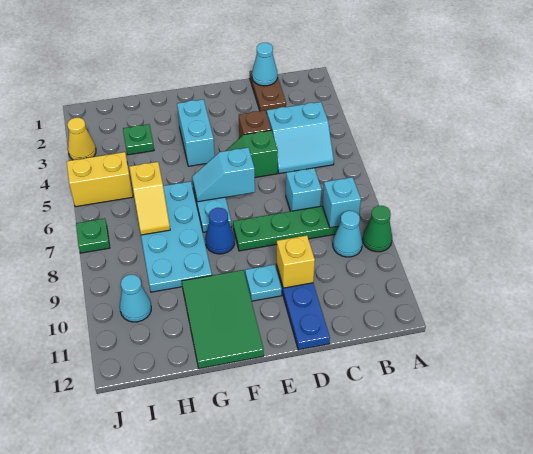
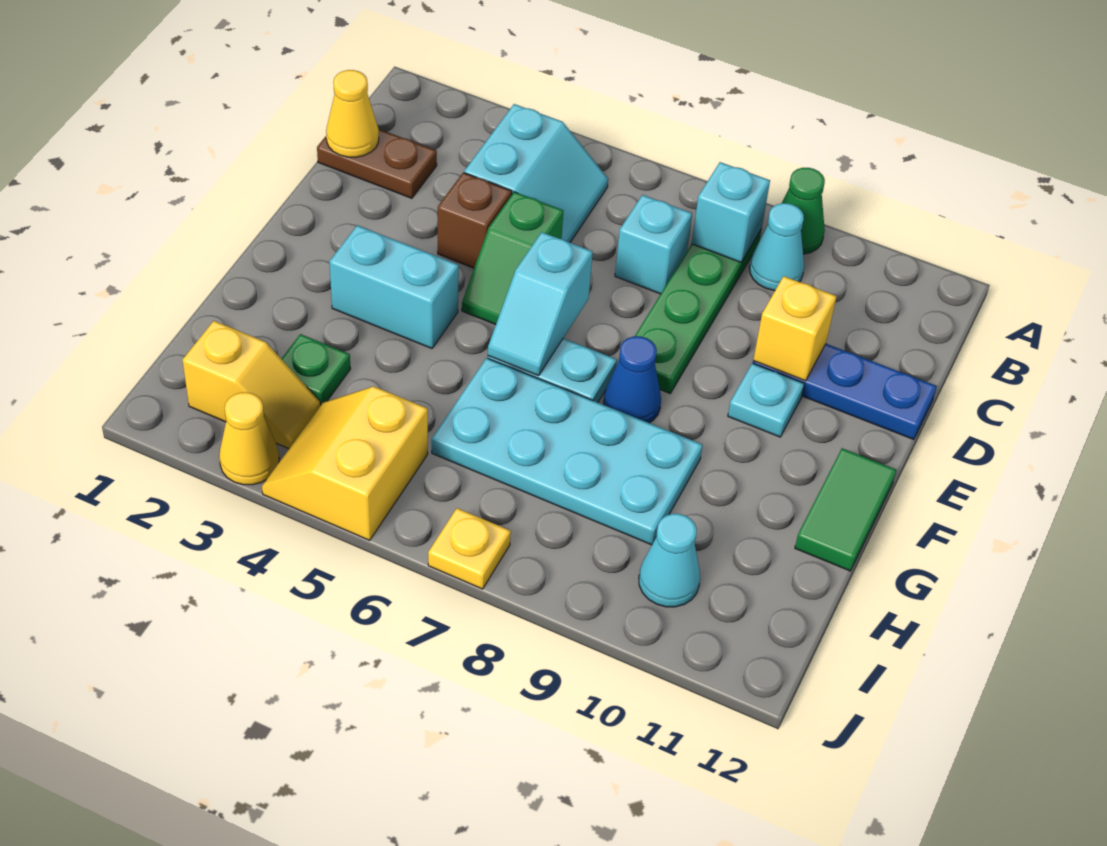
cyan 1x1 cone [252,43,278,86] -> yellow 1x1 cone [326,70,379,157]
green 2x3 tile [182,270,264,369] -> green 1x2 tile [795,448,896,571]
yellow 1x2 slope [129,162,170,235] -> yellow 1x2 slope moved to [182,321,321,449]
green 1x1 plate [76,218,110,253] -> yellow 1x1 plate [428,508,511,589]

